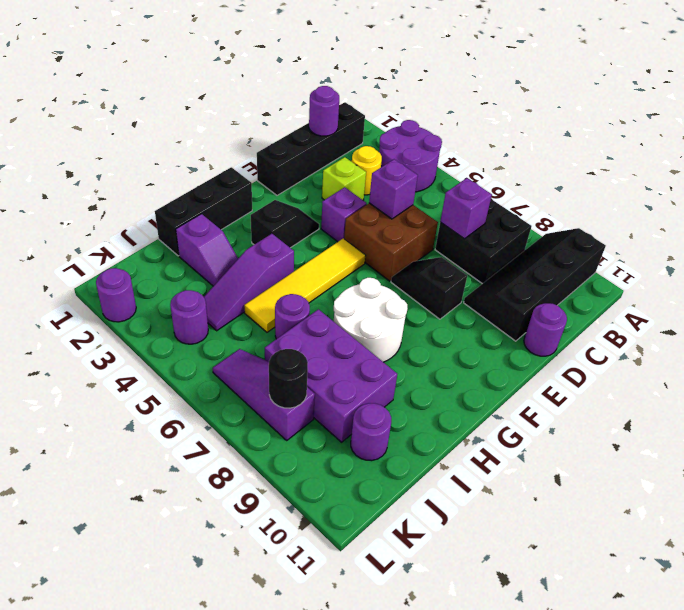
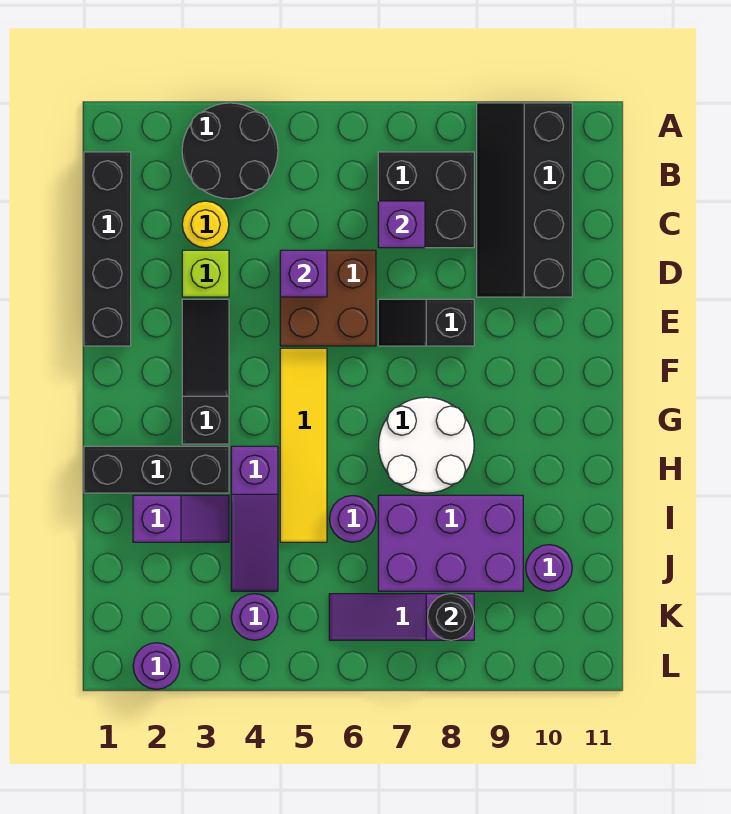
purple 2x2 round brick [379,120,442,192] -> black 2x2 round brick [182,103,278,199]
purple 1x1 round brick [309,86,339,136] -> none
purple 1x1 round brick [524,303,567,356] -> none
purple 1x1 brick [321,187,367,242] -> none
black 1x2 slope [251,200,319,248] -> black 1x3 slope [182,299,229,444]
black 1x3 brick [155,167,252,256] -> black 1x3 brick turned to [84,446,229,493]

